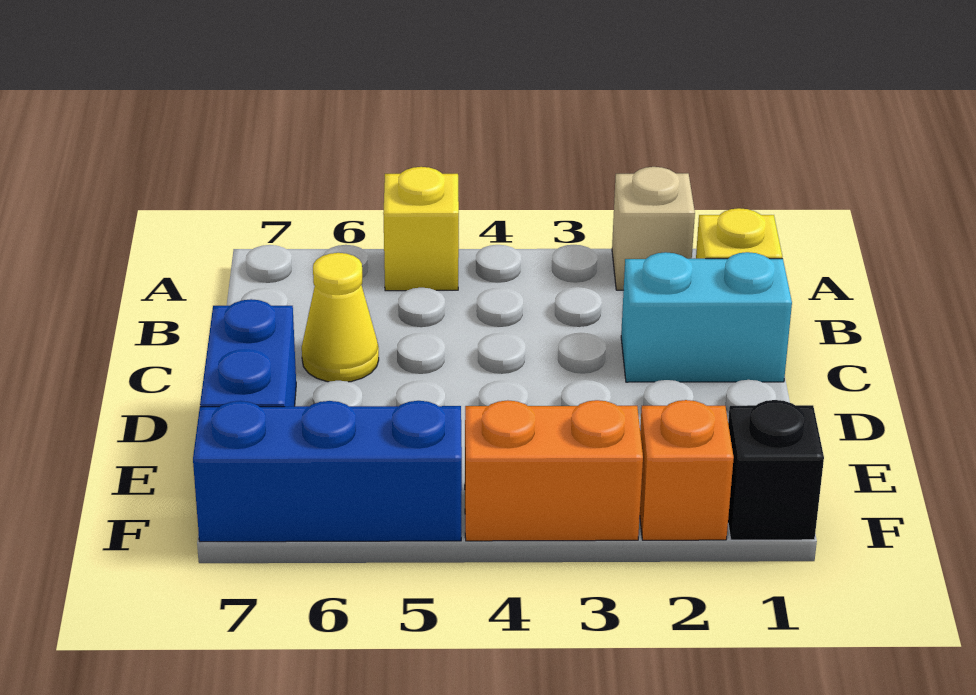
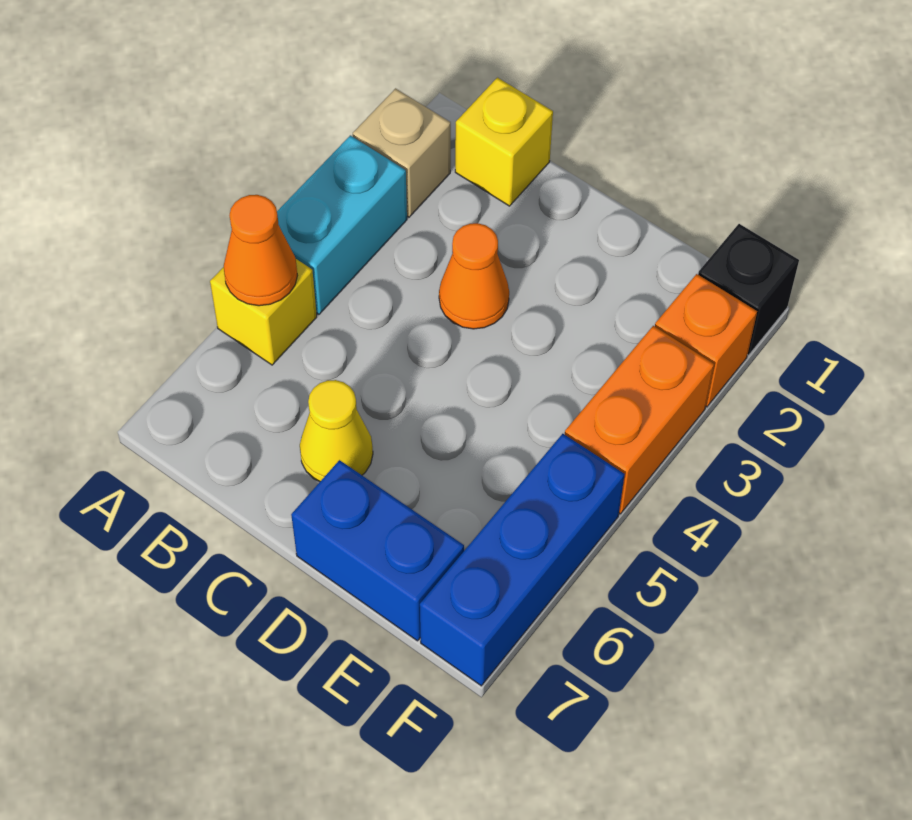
none -> orange 1x1 cone [224,195,297,306]
cyan 1x2 brick [621,252,792,382] -> cyan 1x2 brick moved to [277,135,407,314]
none -> orange 1x1 cone [439,223,509,329]

